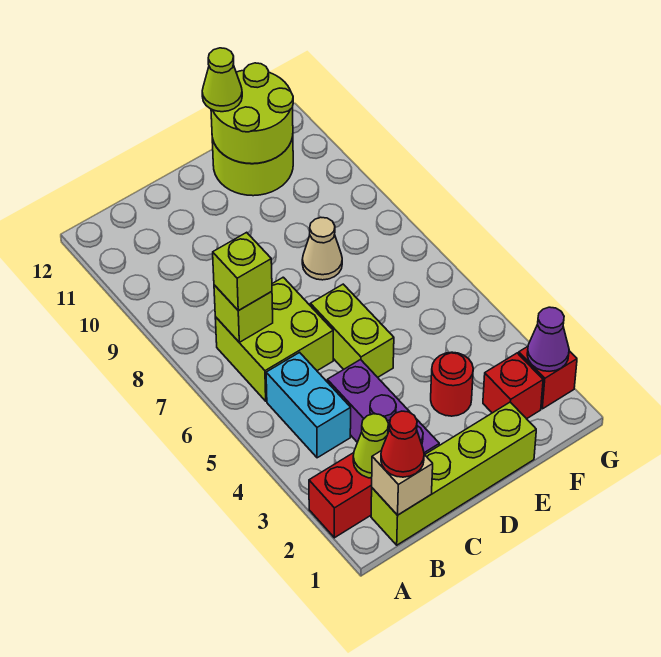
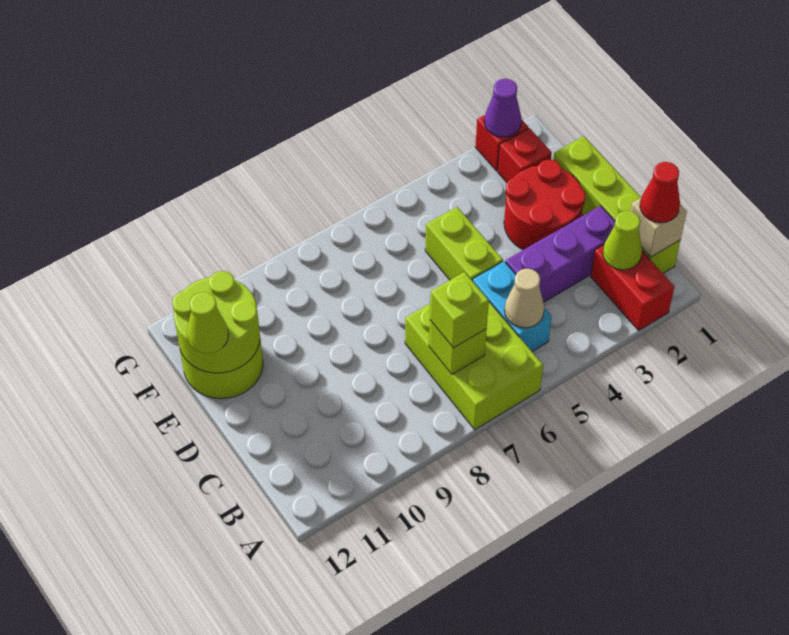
cyan 1x2 brick [266,352,351,458] -> cyan 1x2 brick turned to [473,261,552,351]
lime 2x2 brick [215,277,333,401] -> lime 2x3 brick [405,302,543,430]
lime 1x2 brick [310,284,394,377] -> lime 1x2 brick turned to [425,207,503,281]
red 1x1 round brick [431,352,473,416] -> red 2x2 round brick [504,160,585,250]
tan 1x1 cone [302,218,342,280] -> tan 1x1 cone moved to [505,269,544,328]

